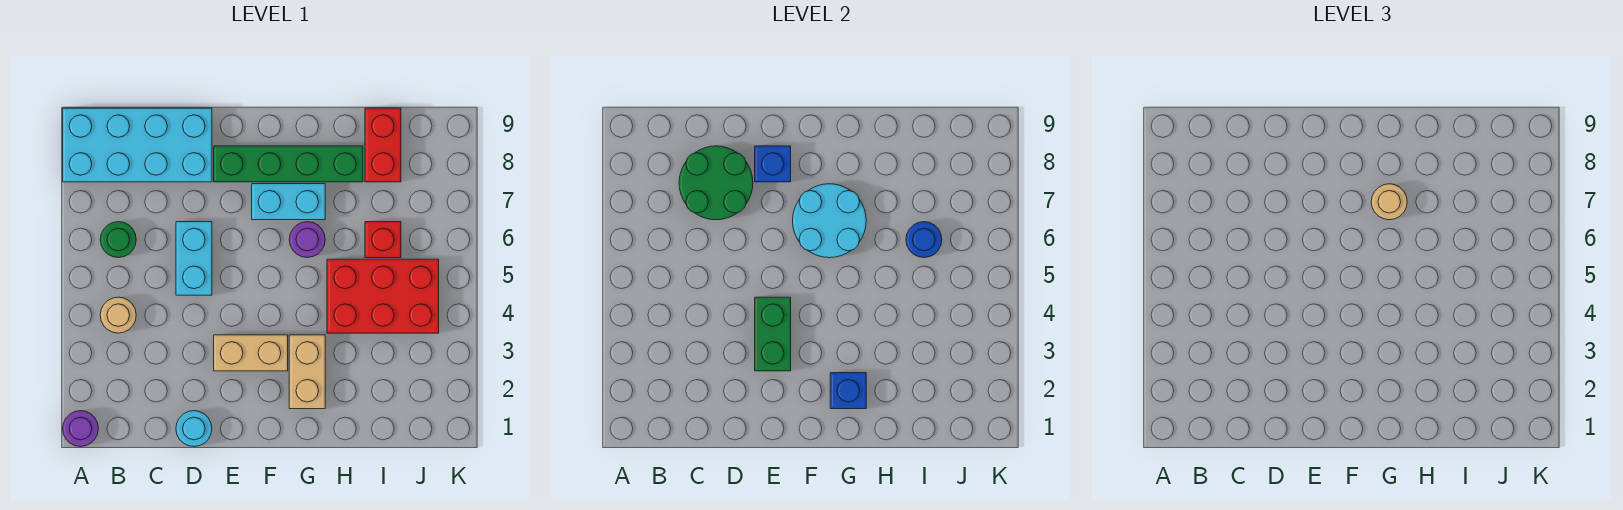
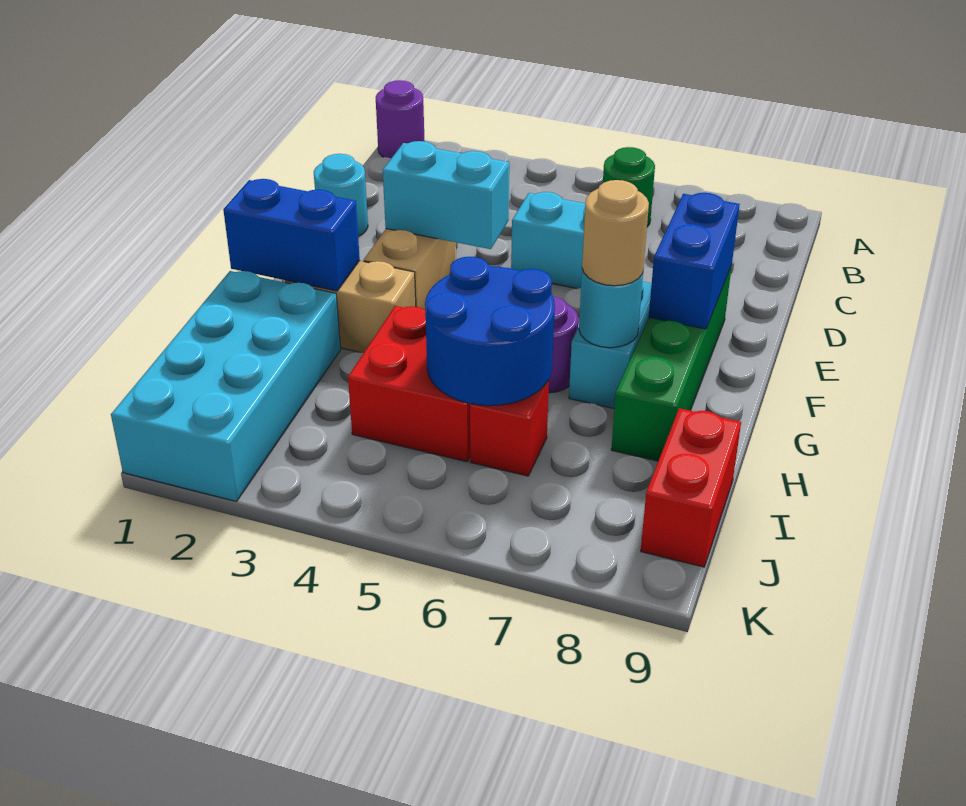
cyan 2x4 brick [63,108,212,182] -> cyan 2x4 brick moved to [111,271,341,501]
tan 1x1 round brick [100,297,136,333] -> none
green 2x2 round brick [679,146,753,220] -> none
green 1x2 brick [755,297,791,371] -> cyan 1x2 brick [383,141,509,249]
blue 1x1 brick [755,146,791,182] -> blue 1x2 brick [649,193,740,329]
cyan 2x2 round brick [793,184,866,258] -> cyan 1x1 round brick [579,269,643,348]
blue 1x1 brick [830,373,866,409] -> blue 1x2 brick [223,179,360,291]
red 2x3 brick [327,259,439,333] -> red 2x2 brick [348,306,470,462]
blue 1x1 round brick [906,222,942,258] -> blue 2x2 round brick [425,257,555,406]
red 1x2 brick [365,108,401,182] -> red 1x2 brick turned to [641,408,741,567]

